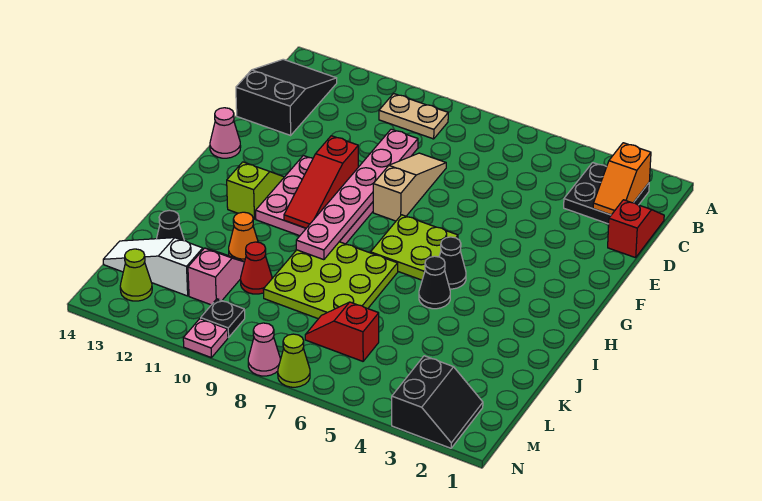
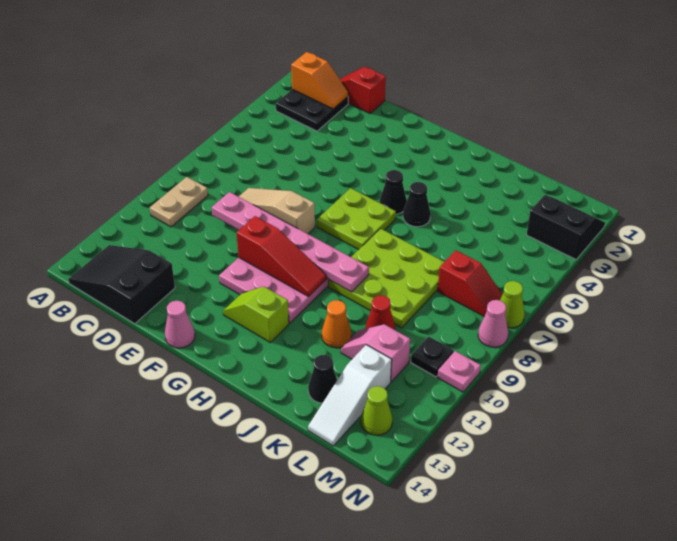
red 1x2 slope [305,302,379,361] -> red 1x2 slope turned to [438,250,503,316]

